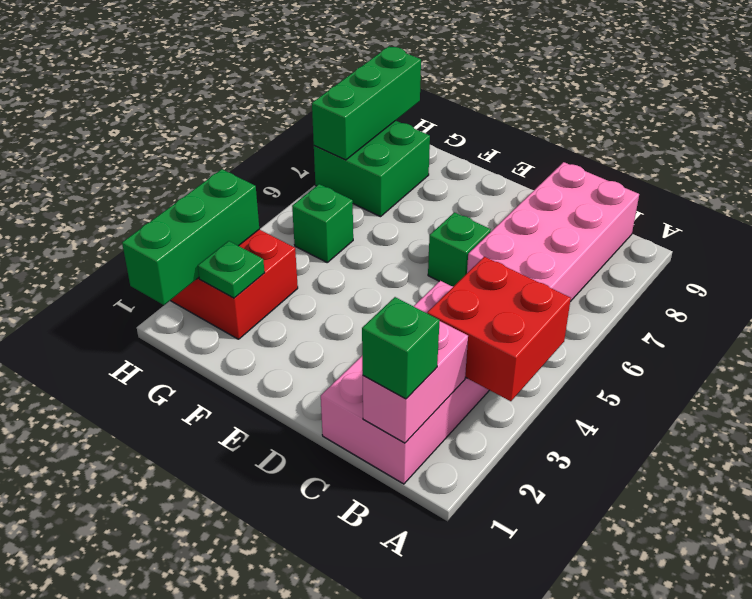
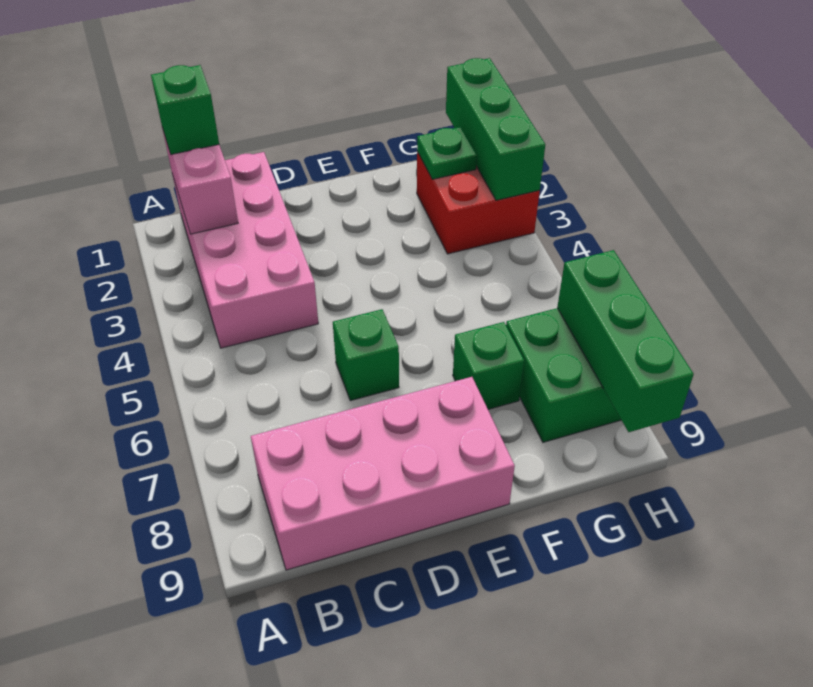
red 2x2 brick [427,257,571,401] -> none
pink 2x4 brick [467,162,639,302] -> pink 2x4 brick turned to [251,377,515,570]
green 1x1 brick [292,184,353,262] -> green 1x1 brick moved to [453,322,524,409]

